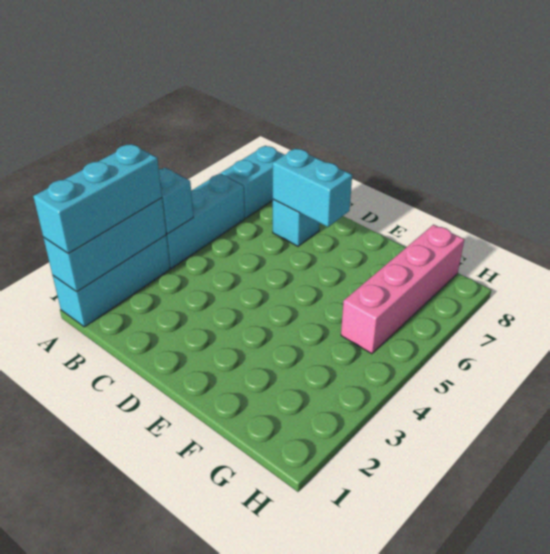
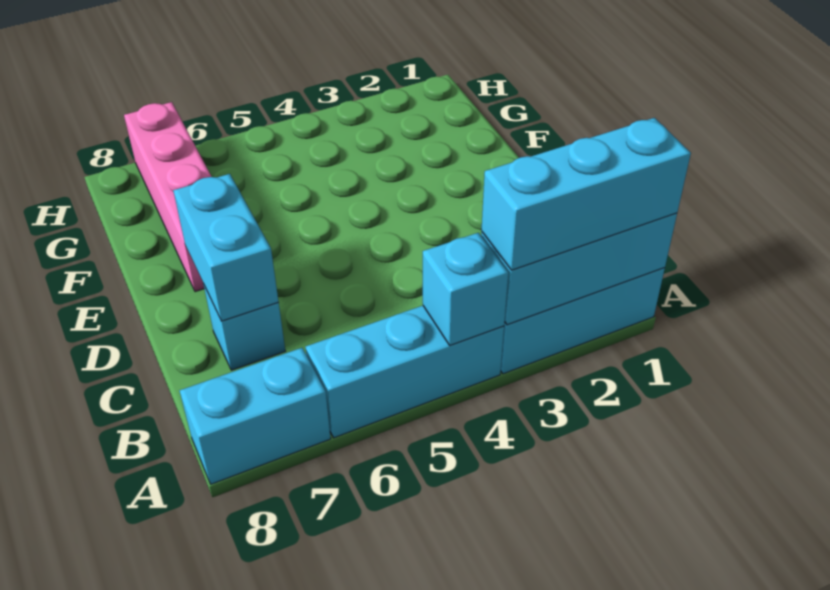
pink 1x4 brick [341,225,464,354] -> pink 1x4 brick turned to [124,102,212,292]

